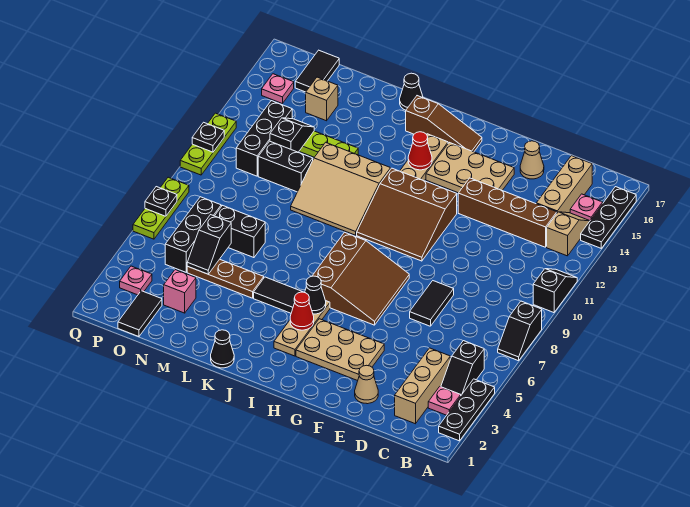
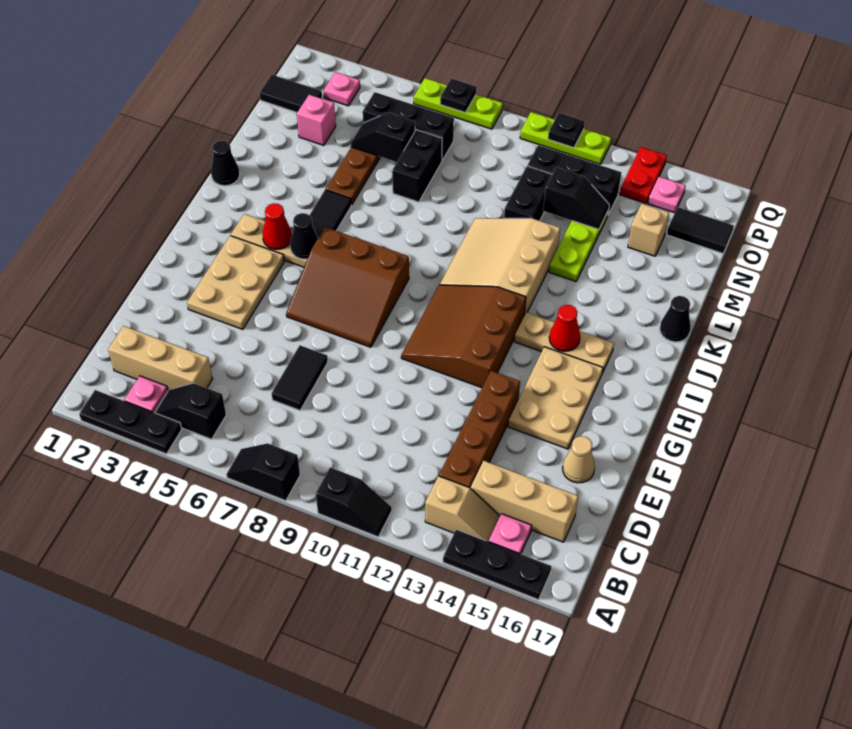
tan 1x1 cone [355,365,378,404] -> none
black 1x2 tile [410,281,454,326] -> black 1x2 tile turned to [272,345,328,410]
brown 1x3 slope [406,96,482,152] -> none
none -> red 1x2 plate [620,147,667,203]

